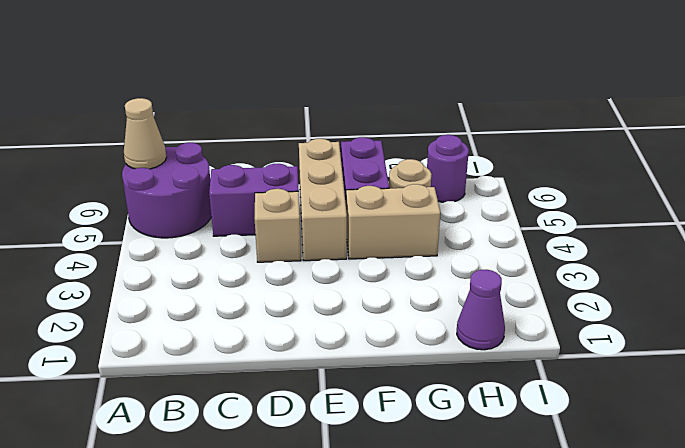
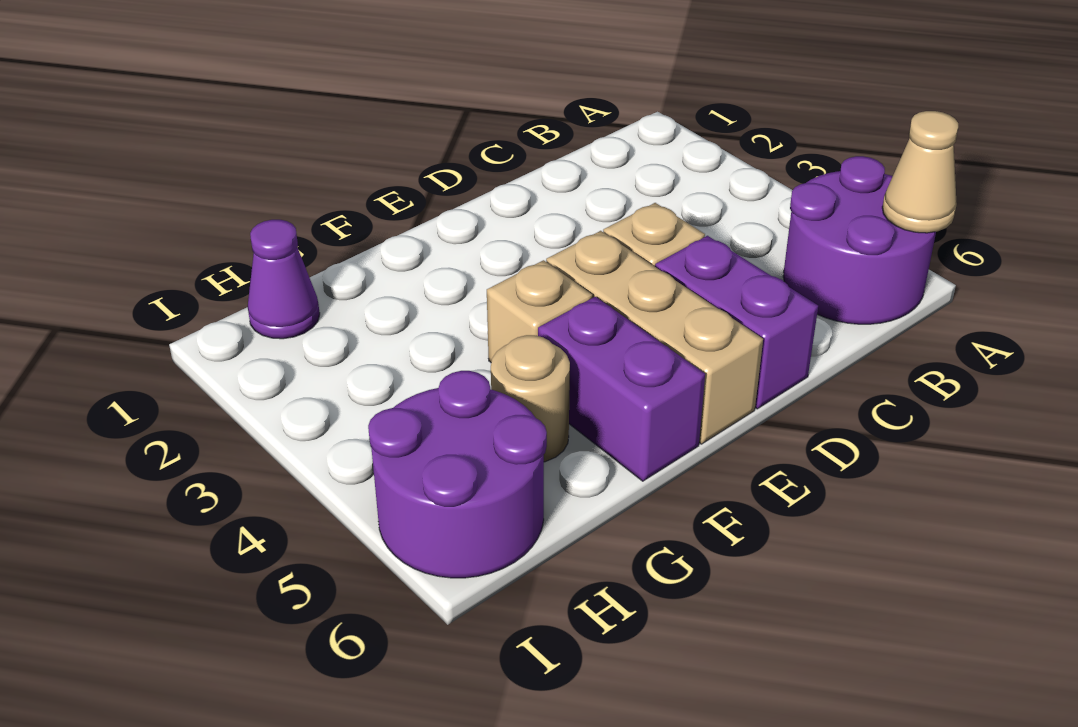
purple 1x2 brick [209,163,299,236] -> purple 1x2 brick turned to [655,236,818,409]
tan 1x2 brick [346,184,440,259] -> tan 1x1 brick [487,260,593,362]
purple 1x1 round brick [427,135,469,202] -> purple 2x2 round brick [368,371,547,578]

